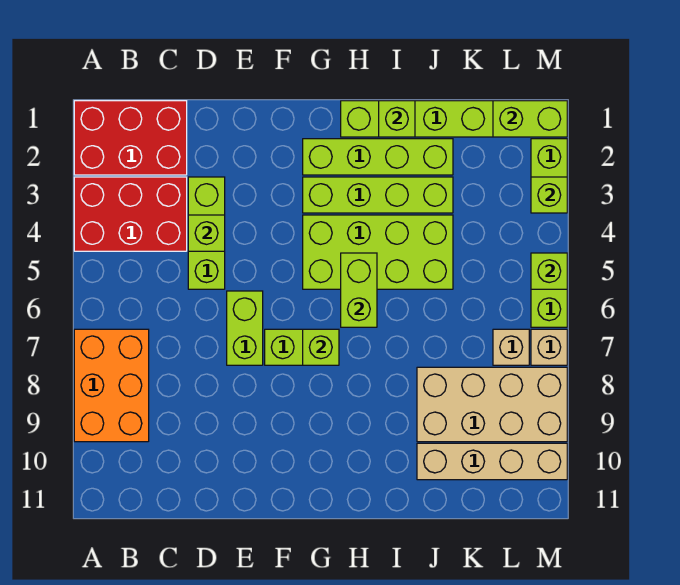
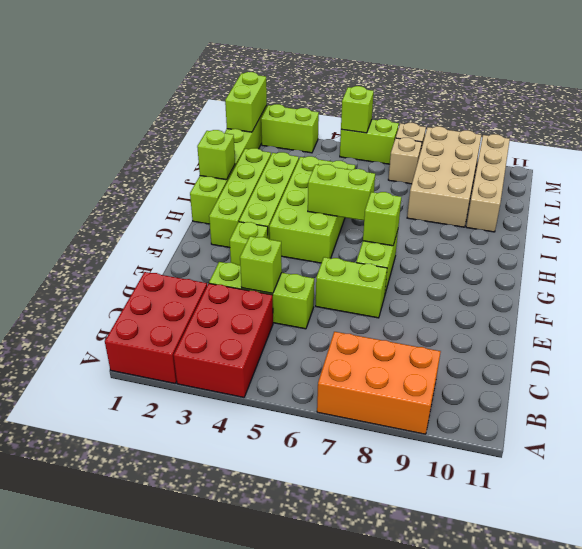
lime 1x1 brick [531,177,567,213] -> lime 1x1 brick moved to [230,222,268,265]

